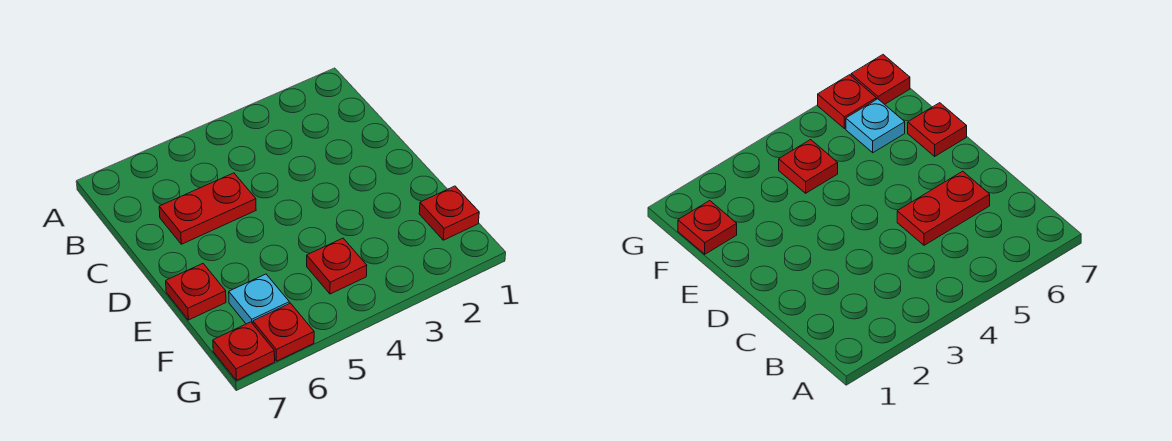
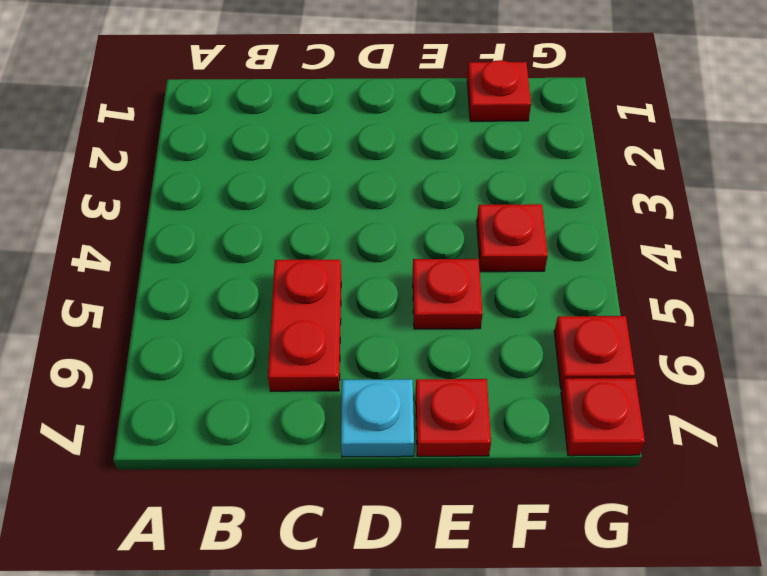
none -> red 1x1 plate [413,259,483,329]
cyan 1x1 plate [229,274,289,324] -> cyan 1x1 plate moved to [341,379,414,457]

